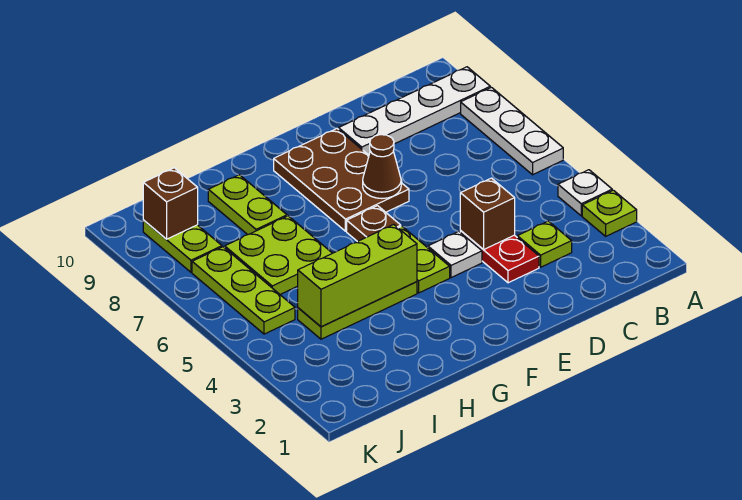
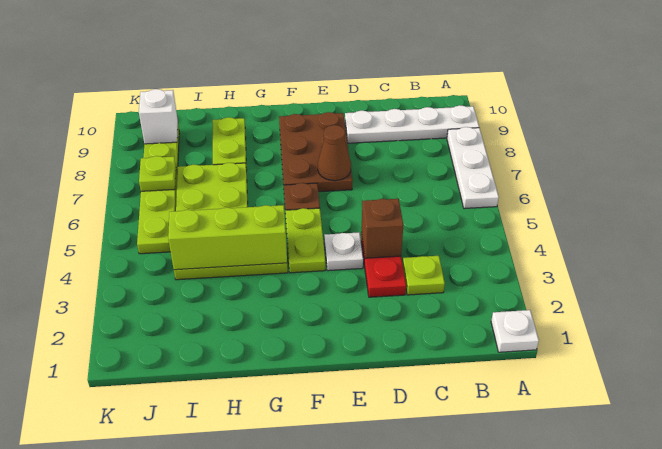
lime 1x1 plate [582,190,637,236] -> lime 1x1 plate moved to [139,156,176,191]
white 1x1 plate [558,170,612,216] -> white 1x1 plate moved to [491,310,539,352]
brown 1x1 brick [143,168,198,239] -> white 1x1 brick [139,89,178,144]

